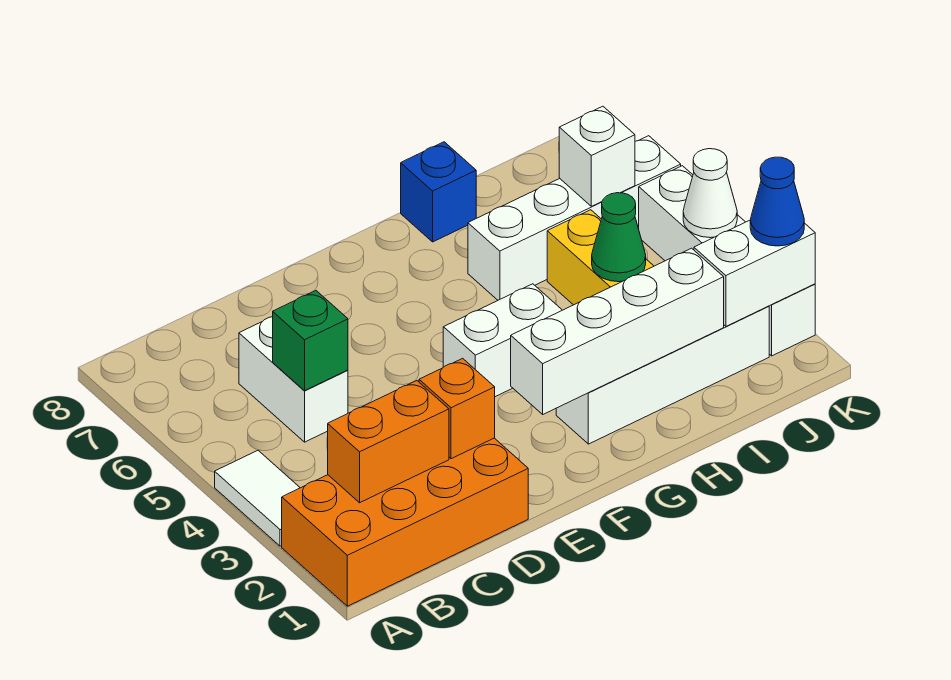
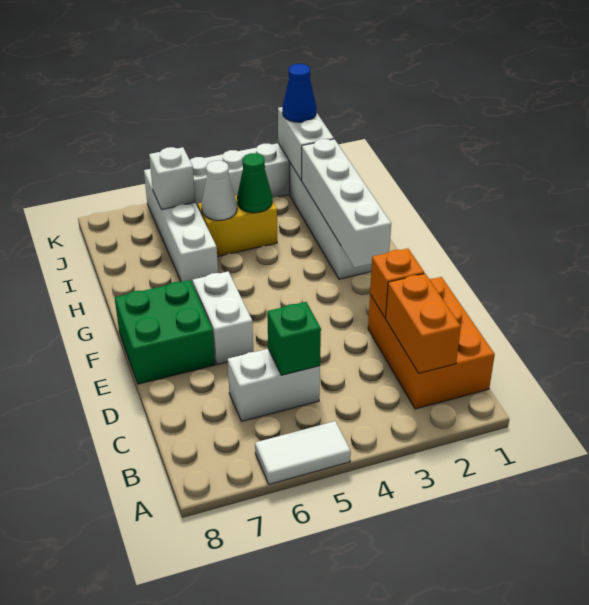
orange 2x4 brick [282,438,528,606] -> orange 2x3 brick [368,277,495,409]
white 1x2 tile [215,451,300,546] -> white 1x2 tile moved to [255,421,351,484]
none -> green 2x2 brick [115,280,215,384]
white 1x2 brick [443,284,562,397] -> white 1x2 brick moved to [192,271,253,365]
blue 1x1 brick [401,142,476,242] -> none
white 1x1 cone [683,149,737,238] -> white 1x1 cone moved to [202,160,237,220]

